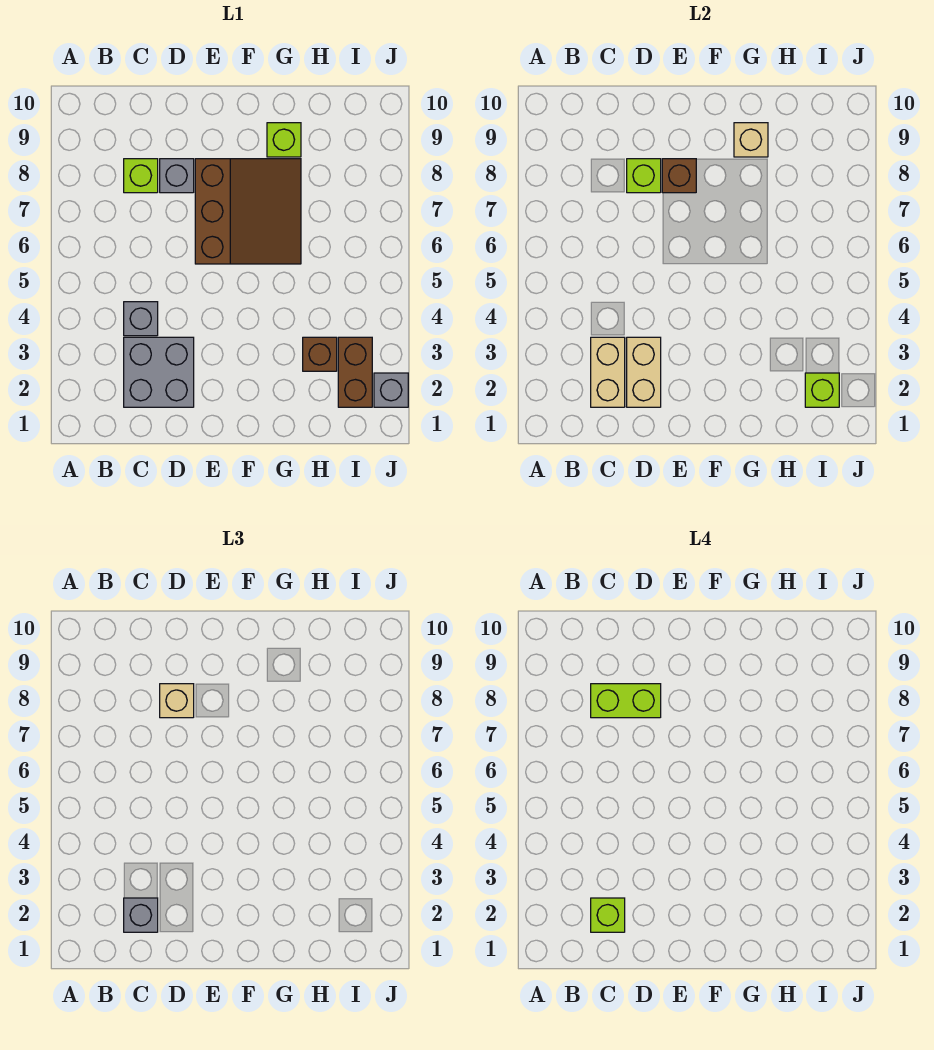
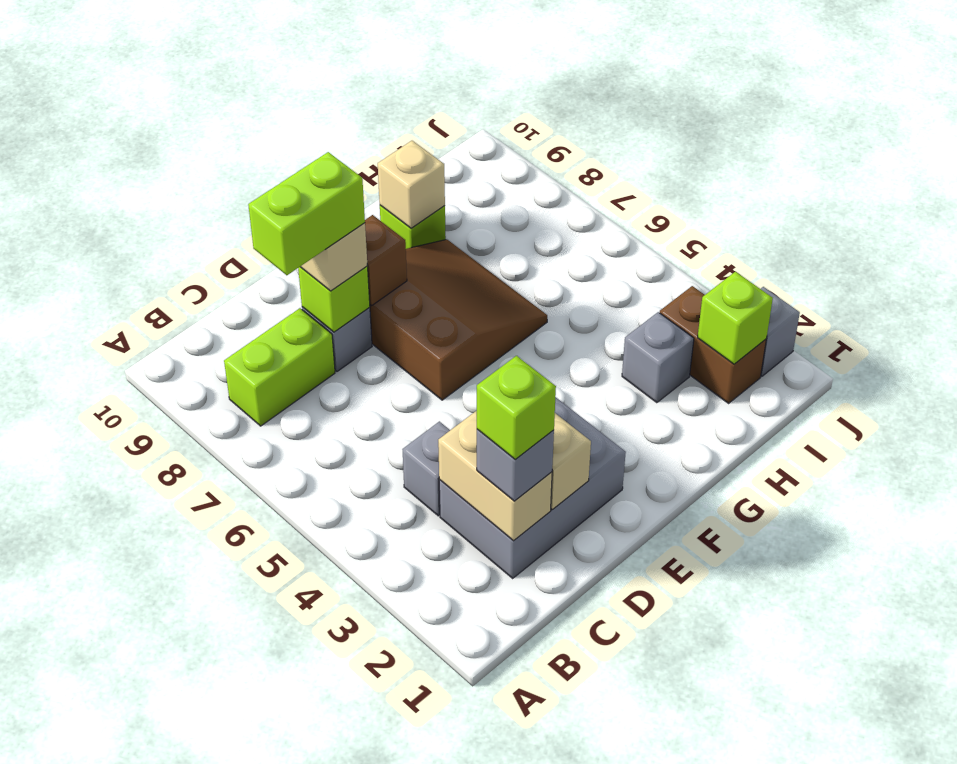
grey 2x2 brick [124,337,194,407] -> grey 2x3 brick [439,397,626,578]
lime 1x1 brick [124,159,158,193] -> lime 1x2 brick [224,308,335,426]
brown 1x1 brick [303,337,337,371] -> grey 1x1 brick [622,312,694,403]

